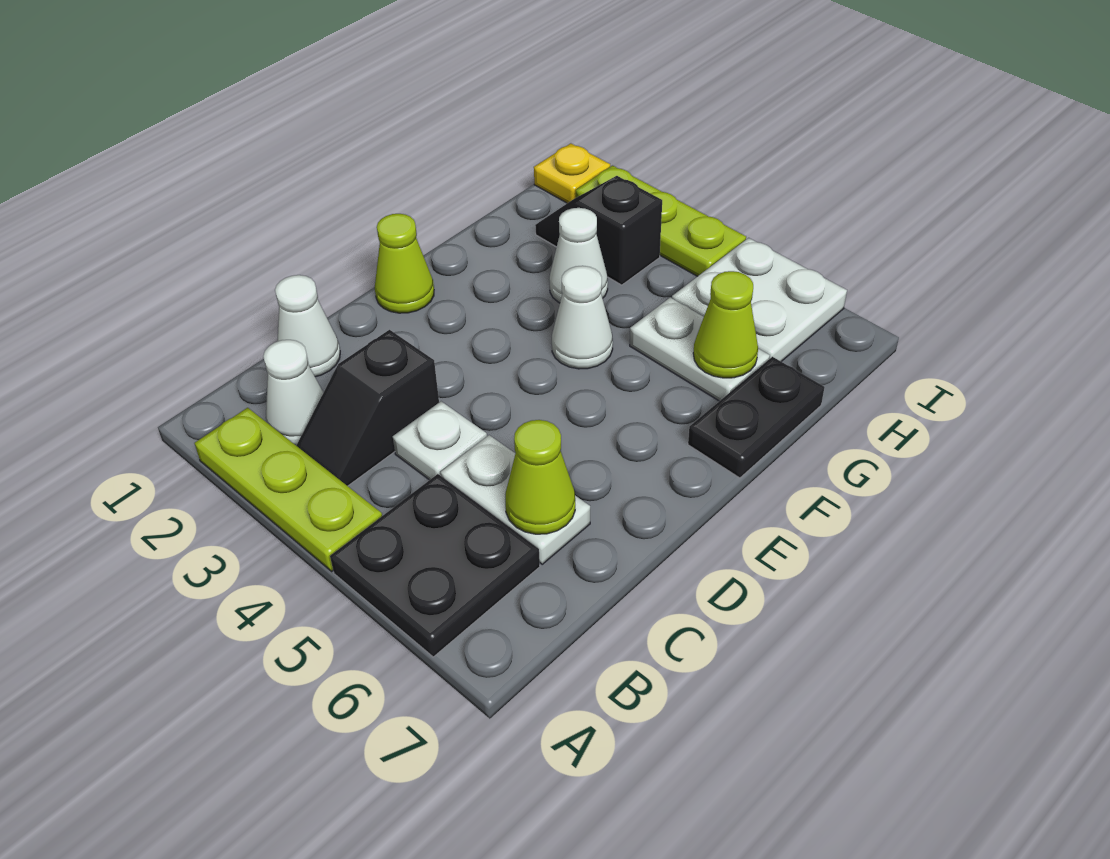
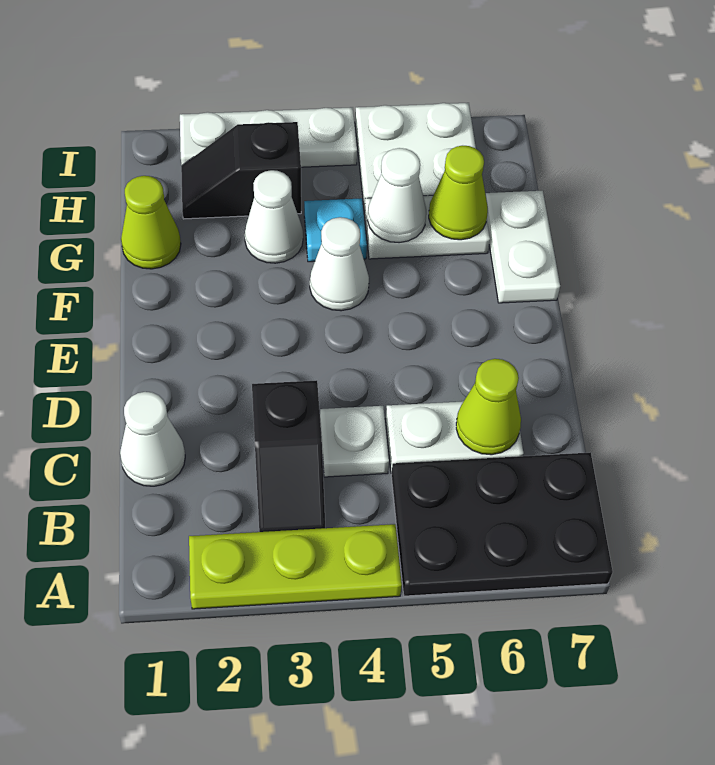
black 2x2 plate [330,474,540,657] -> black 2x3 plate [391,452,613,596]
white 1x1 cone [263,340,323,445] -> white 1x1 cone moved to [367,148,426,243]
lime 1x1 cone [375,214,434,313] -> lime 1x1 cone moved to [121,176,181,269]
black 1x2 plate [688,357,825,478] -> white 1x2 plate [486,191,560,303]
none -> cyan 1x1 plate [304,198,367,262]
yellow 1x1 plate [534,143,610,203] -> none
lime 1x3 plate [576,166,746,276] -> white 1x3 plate [180,107,357,167]

